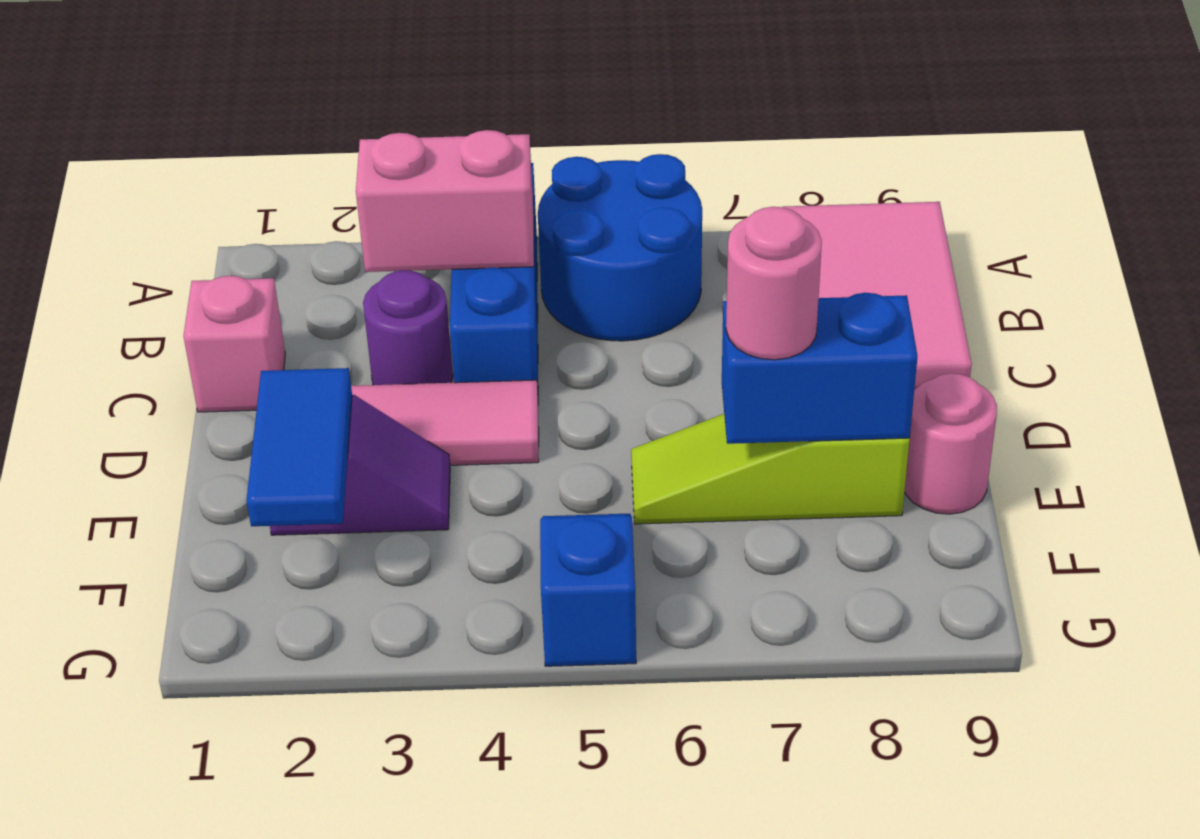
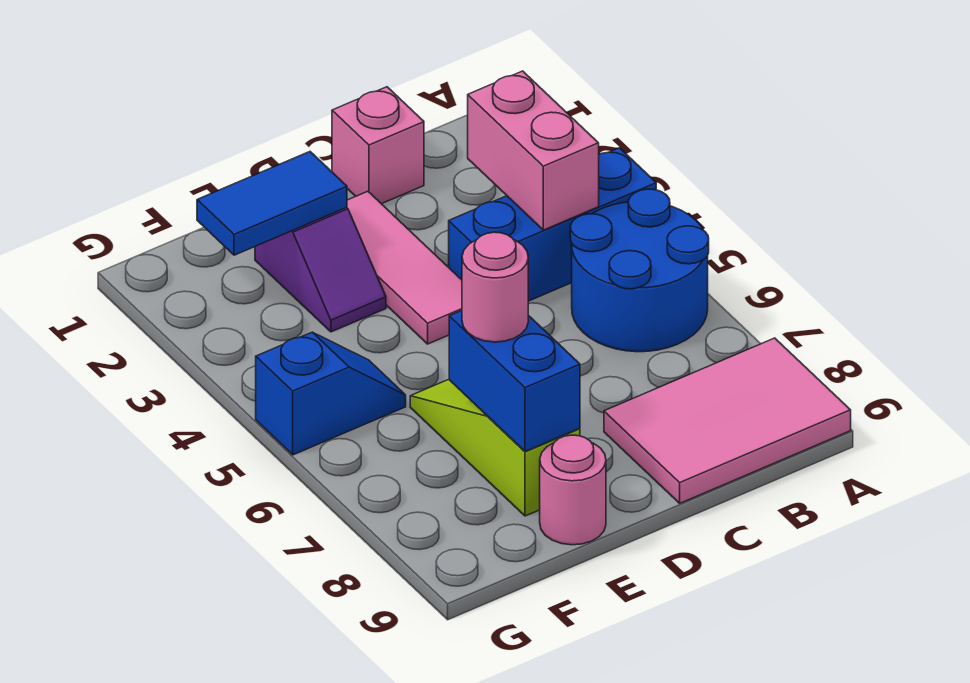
purple 1x1 round brick [363,270,453,385] -> none

